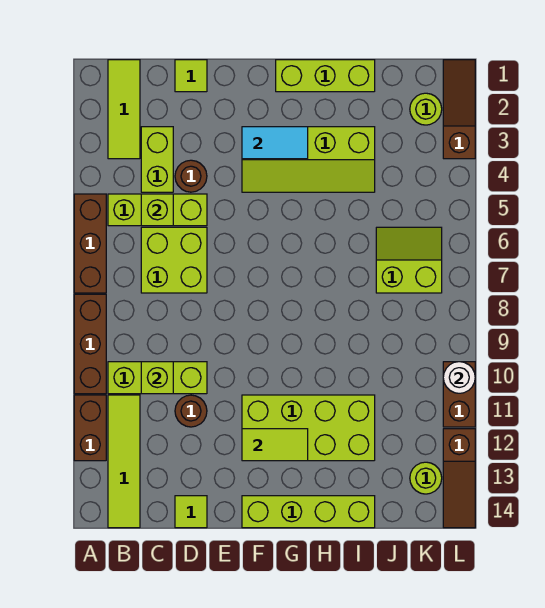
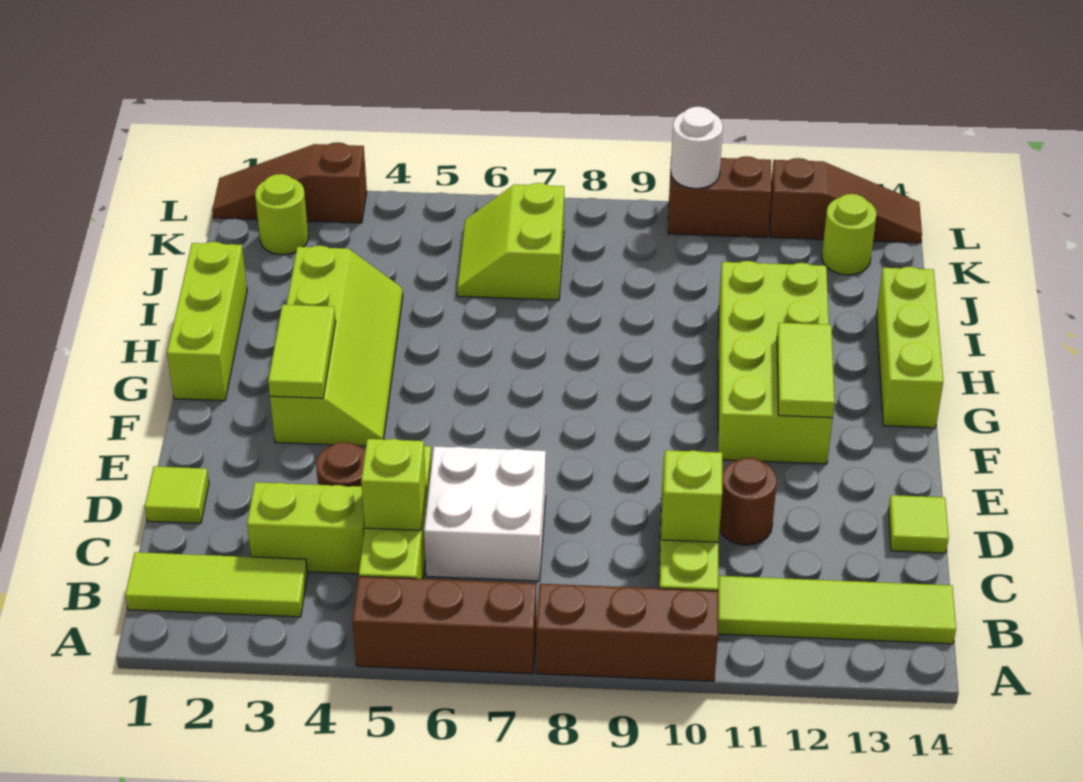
brown 1x2 brick [74,395,106,461] -> none
lime 2x2 brick [141,227,207,293] -> white 2x2 brick [424,446,546,581]
cyan 1x2 tile [242,127,308,159] -> lime 1x2 tile [268,305,336,398]
lime 1x4 brick [242,496,375,528] -> lime 1x3 brick [877,267,943,428]

